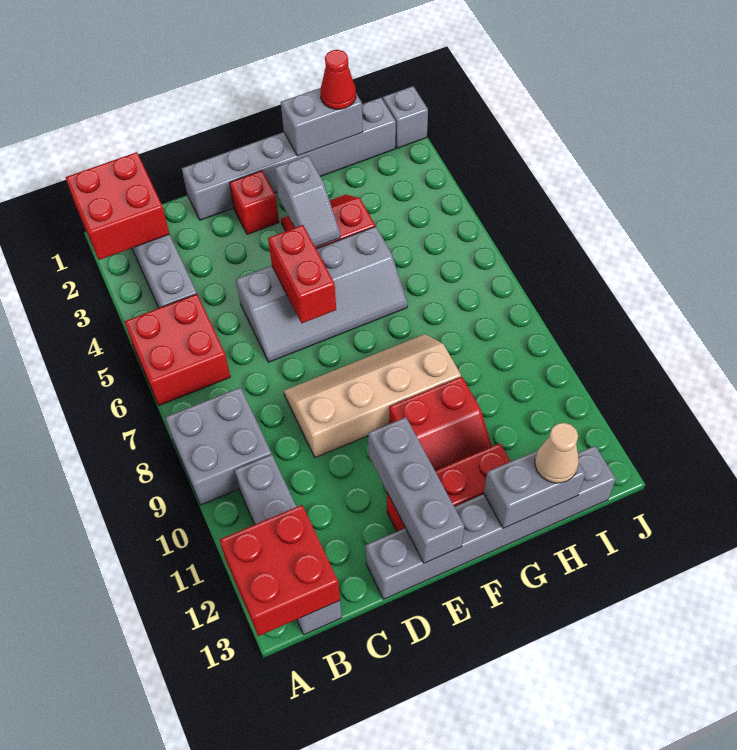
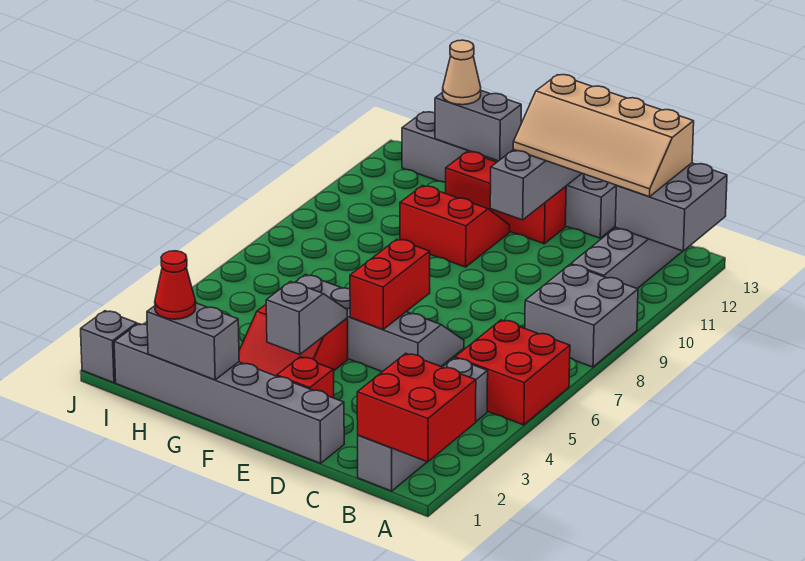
red 2x2 brick [220,505,340,636] -> grey 2x2 brick [615,163,727,251]
tan 2x4 slope [284,334,461,458] -> tan 2x4 slope moved to [513,75,694,197]

